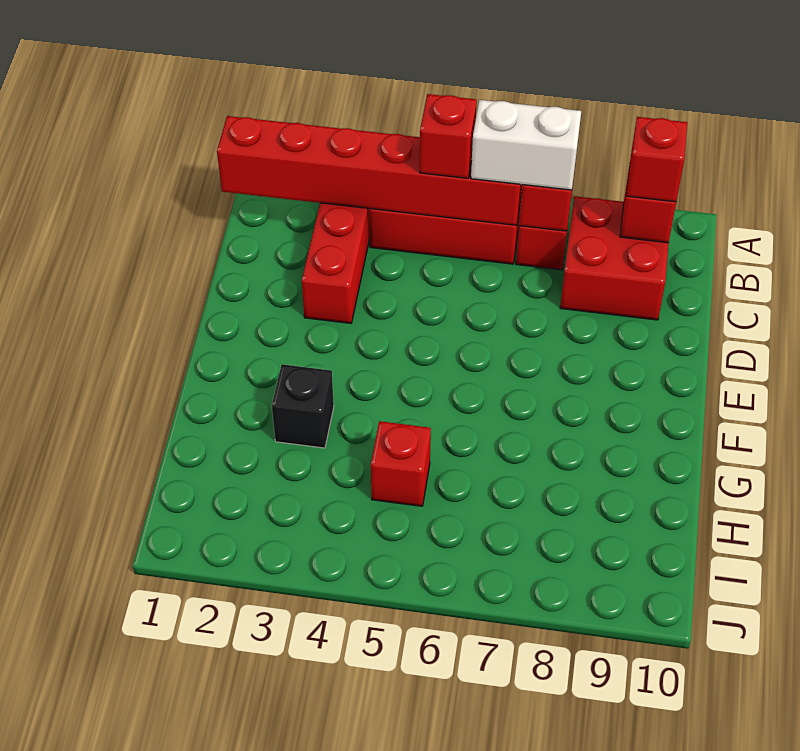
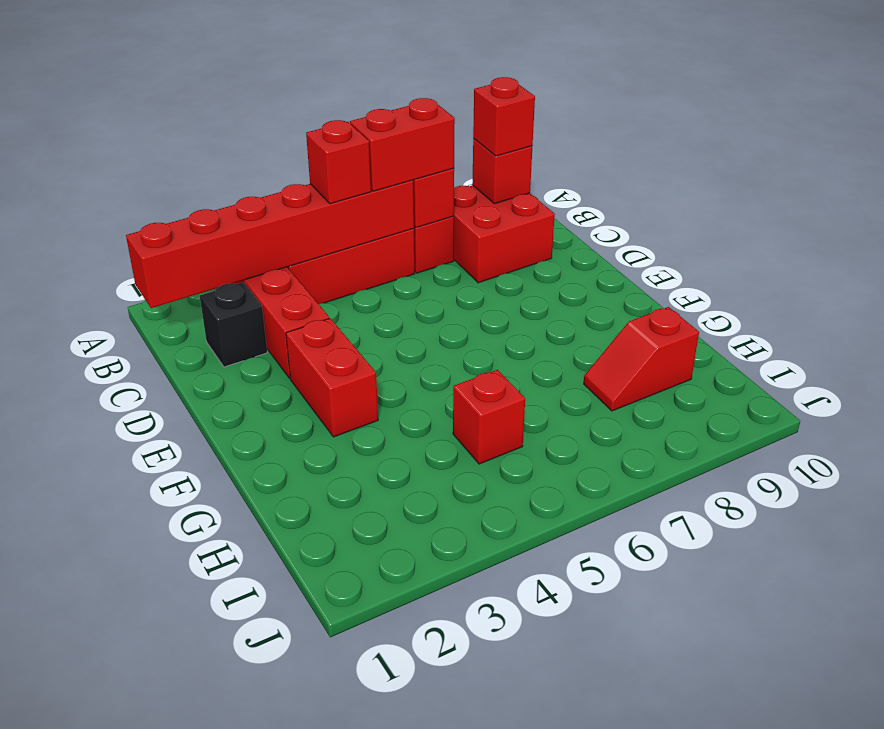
white 1x2 brick [471,100,581,190] -> red 1x2 brick [350,98,455,191]
none -> red 1x2 brick [286,318,378,437]
black 1x1 brick [272,364,334,448] -> black 1x1 brick moved to [200,282,267,367]
none -> red 1x2 slope [584,307,699,411]

